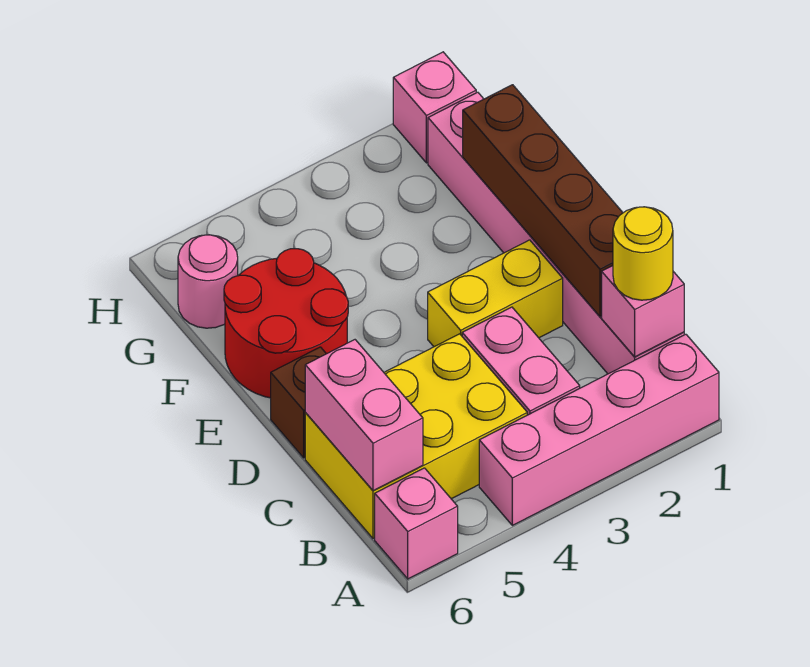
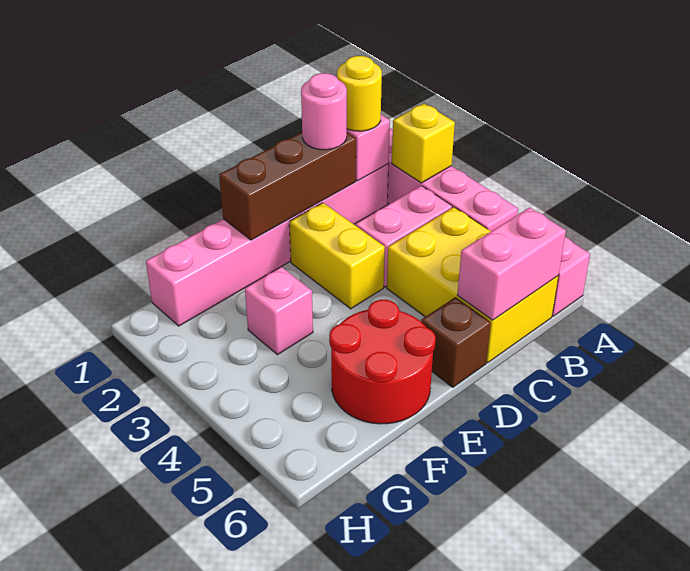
none -> yellow 1x1 brick [392,104,455,183]
brown 1x4 brick [463,85,623,317] -> brown 1x3 brick [219,132,356,240]
pink 1x1 round brick [178,235,238,328] -> pink 1x1 round brick moved to [301,73,347,150]
pink 1x1 brick [393,52,476,163] -> pink 1x1 brick moved to [245,267,313,355]

